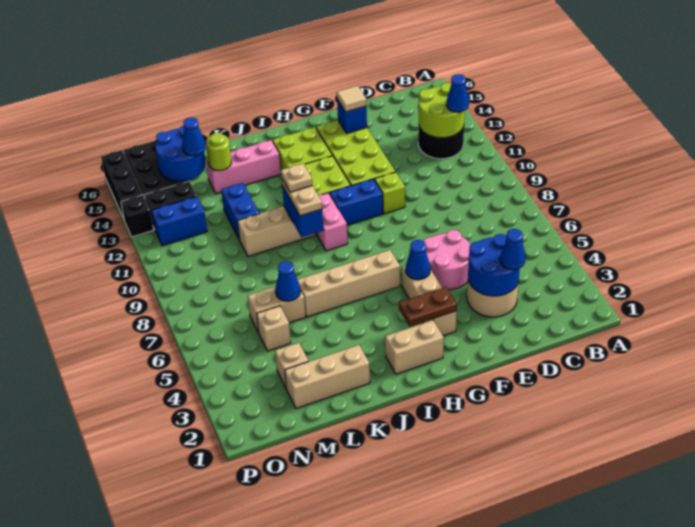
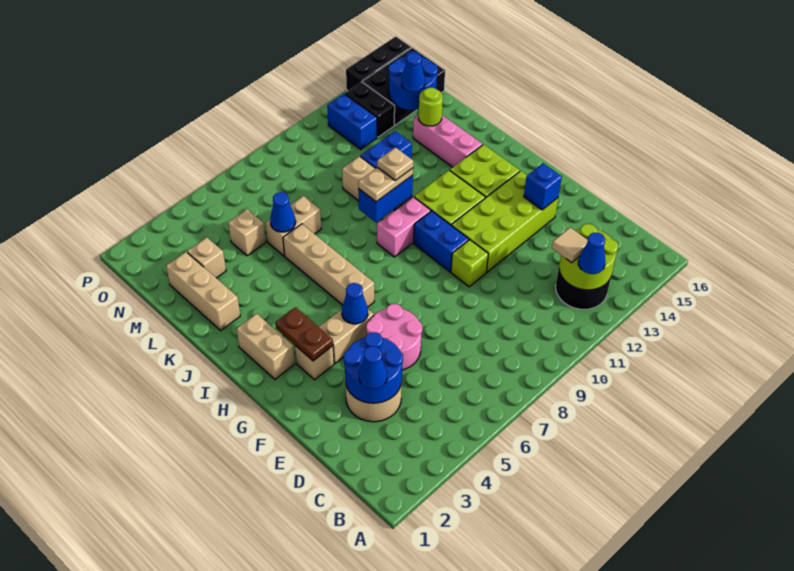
tan 1x1 tile [337,86,366,112] -> tan 1x1 tile moved to [552,228,588,263]
tan 1x2 brick [248,286,306,333] -> tan 1x2 brick turned to [265,196,321,256]
black 1x1 brick [121,195,153,237] -> none

